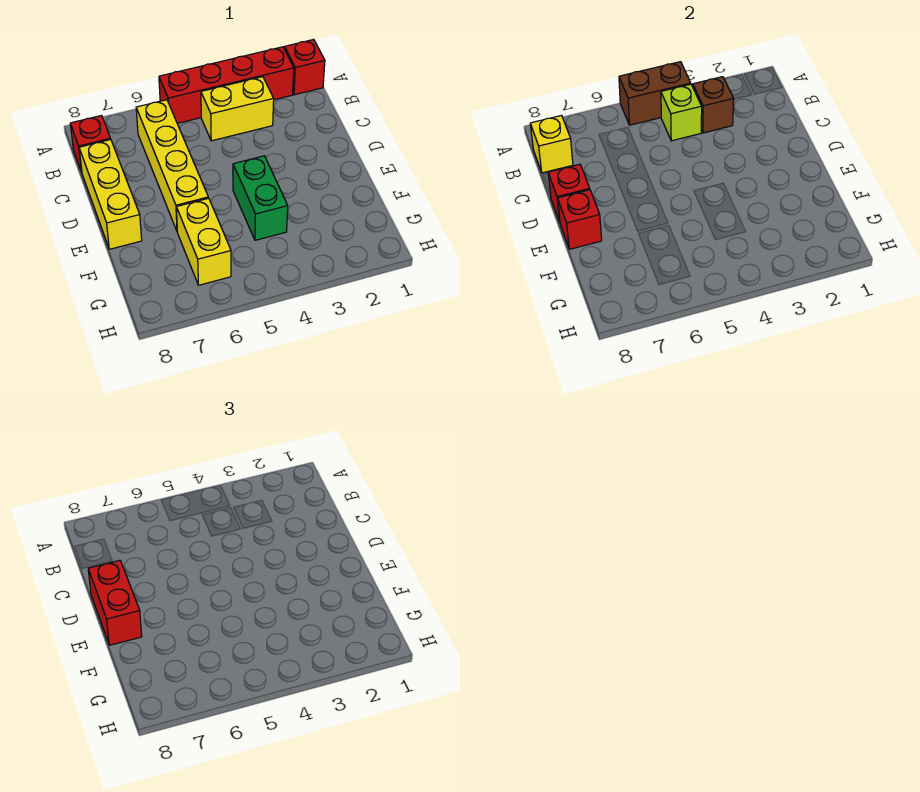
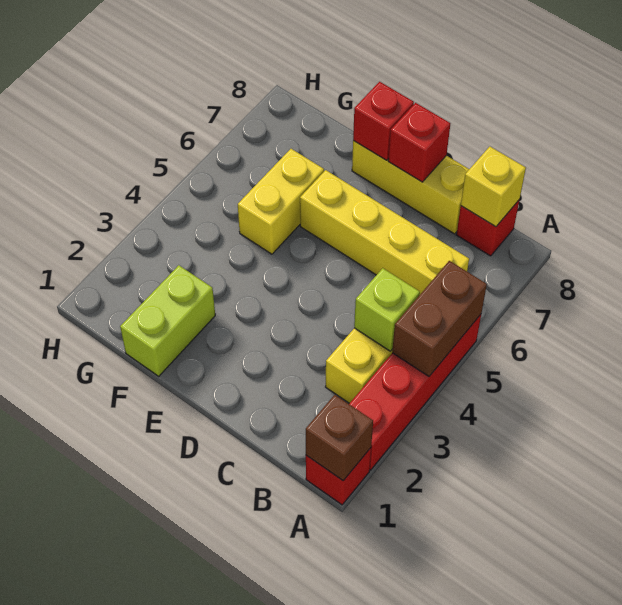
brown 1x1 brick [693,77,734,133] -> brown 1x1 brick moved to [306,395,373,481]
red 1x2 brick [88,560,142,645] -> none
green 1x2 brick [233,156,288,240] -> none
none -> lime 1x2 brick [120,265,215,376]
yellow 1x2 brick [176,198,231,285] -> yellow 1x2 brick turned to [238,149,324,254]

